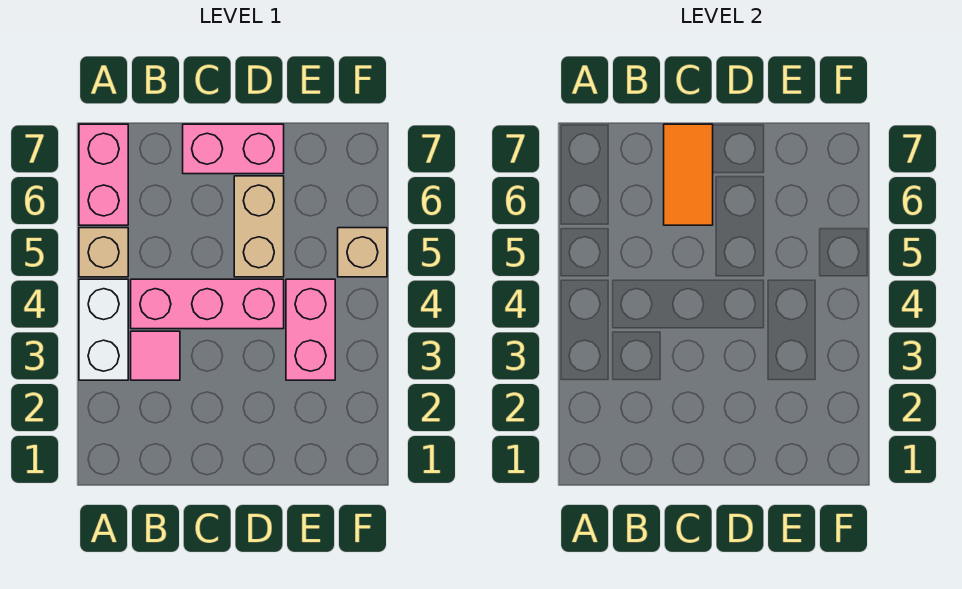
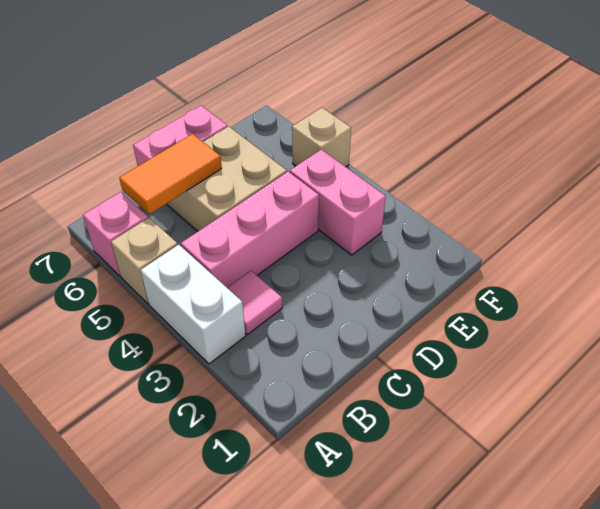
pink 1x2 brick [79,124,128,225] -> pink 1x1 brick [83,192,148,276]
orange 1x2 tile [664,124,713,225] -> orange 1x2 tile turned to [119,134,222,214]
tan 1x2 brick [234,176,284,277] -> tan 2x2 brick [167,126,287,231]

